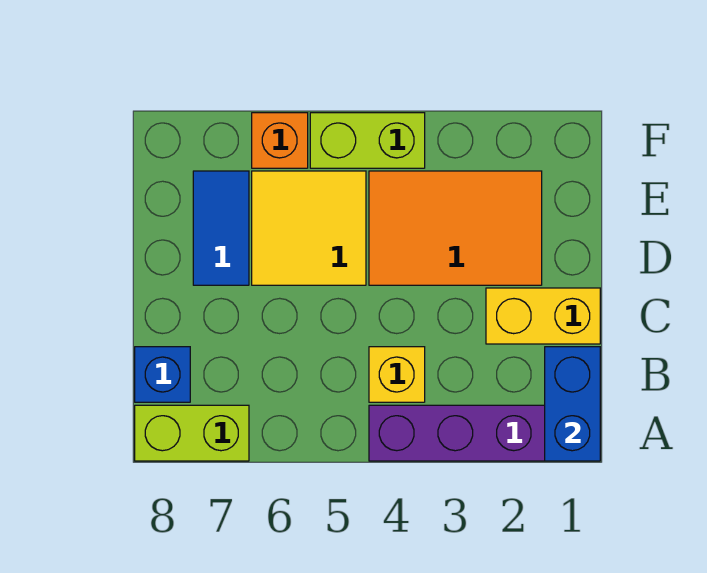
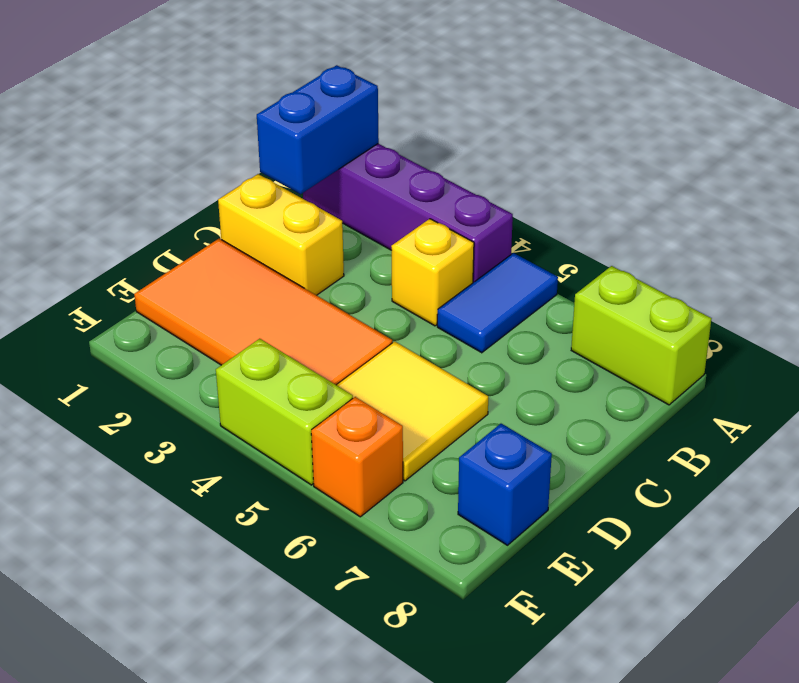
blue 1x1 brick [135,347,190,402] -> blue 1x1 brick moved to [458,424,552,545]
orange 2x3 tile [369,171,542,285] -> orange 2x4 tile [134,239,392,385]
blue 1x2 tile [193,171,249,285] -> blue 1x2 tile moved to [437,253,558,353]

